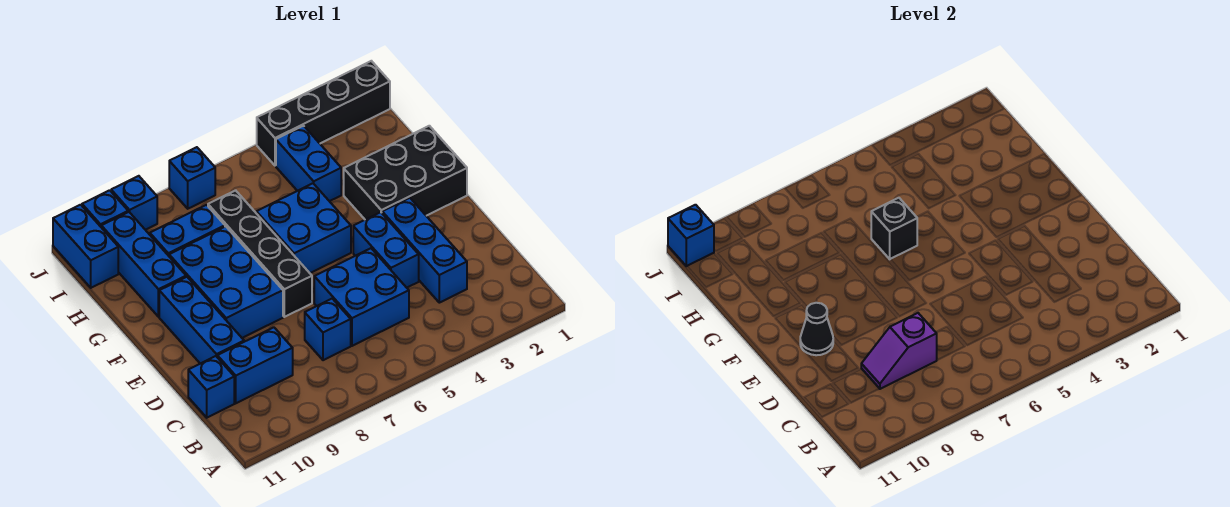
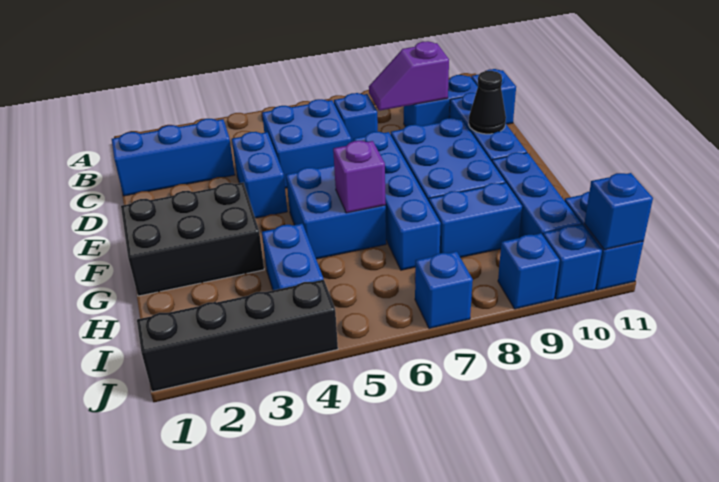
blue 1x3 brick [382,198,467,303] -> blue 1x3 brick turned to [112,119,235,196]
purple 1x2 slope [861,313,937,389] -> purple 1x2 slope turned to [369,41,449,111]
black 1x4 brick [208,190,312,317] -> blue 1x4 brick [354,132,441,270]
black 1x1 brick [871,198,917,259] -> purple 1x1 brick [333,141,386,213]

